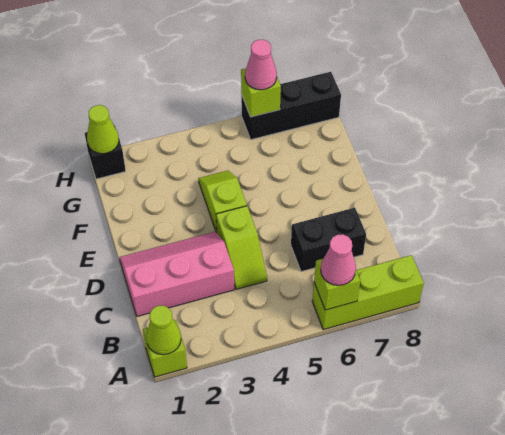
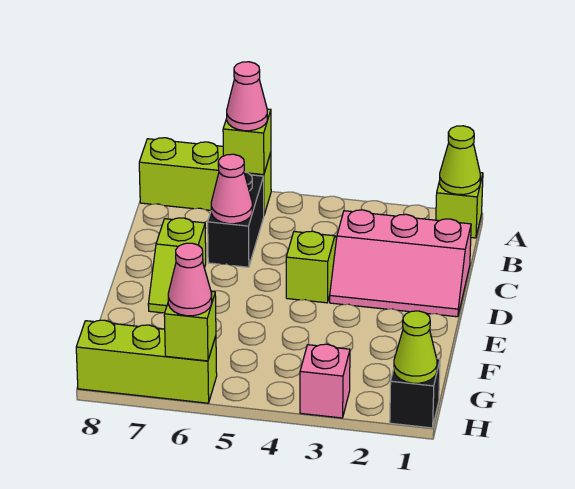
black 1x2 brick [291,208,366,272] -> black 1x2 brick turned to [208,172,264,267]
none -> pink 1x1 cone [211,154,252,224]
lime 1x2 slope [198,171,247,233] -> lime 1x2 slope moved to [148,218,206,313]
none -> pink 1x1 brick [300,344,350,418]
black 1x3 brick [241,72,341,140] -> lime 1x3 brick [76,320,217,403]

